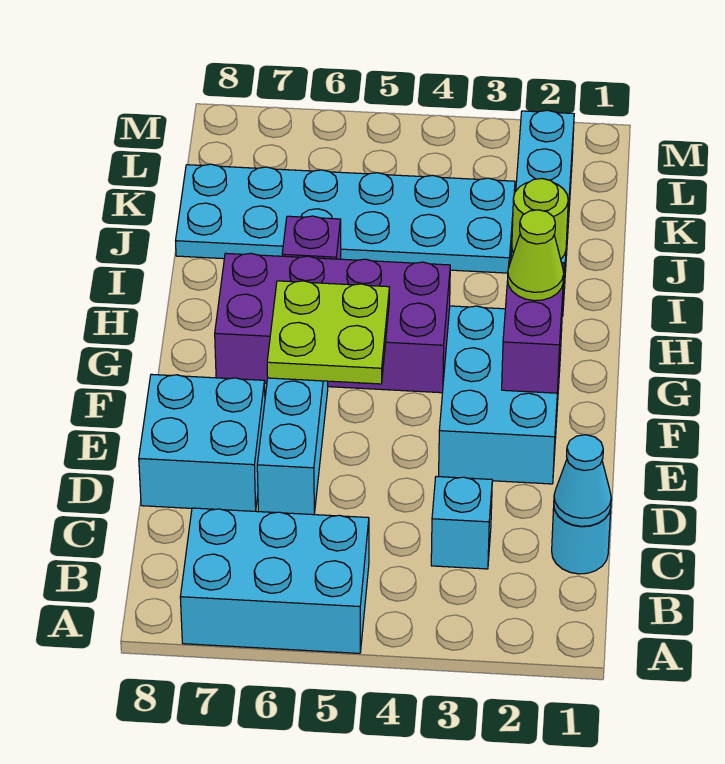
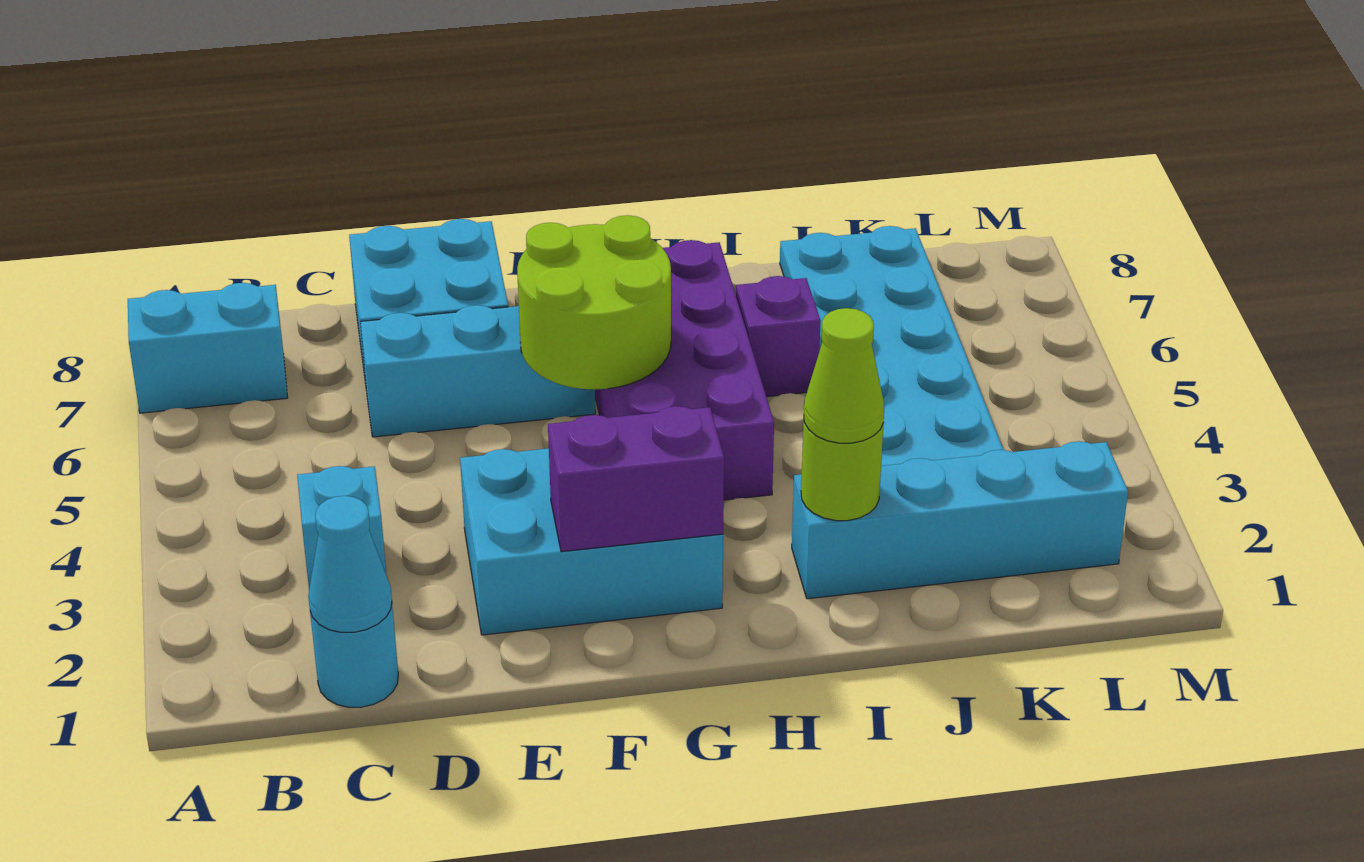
cyan 2x3 brick [180,508,369,653] -> cyan 1x2 brick [128,283,288,413]
lime 2x2 plate [267,281,389,384] -> lime 2x2 round brick [517,215,671,390]
lime 1x1 cone [508,210,564,301] -> lime 1x1 cone moved to [804,308,884,443]

